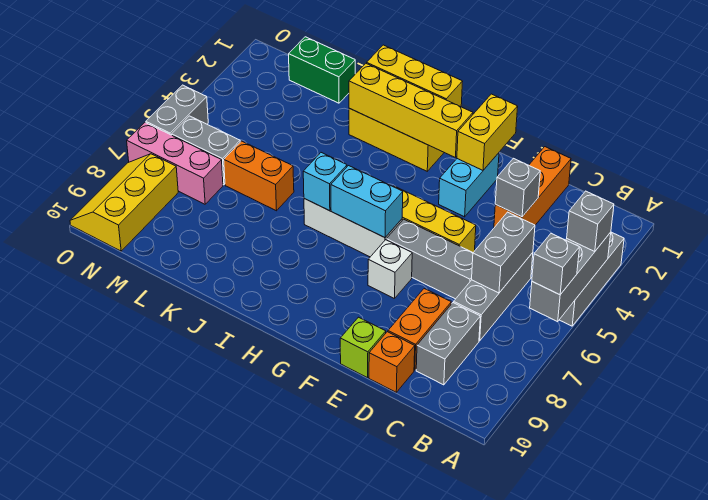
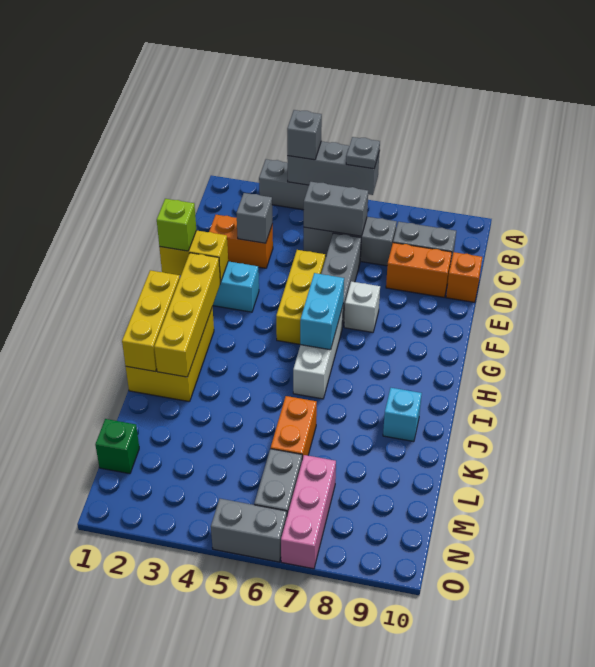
grey 1x1 brick [532,234,580,295] -> grey 1x1 plate [346,137,380,169]
orange 1x3 brick [494,147,571,228] -> orange 1x2 brick [209,215,273,268]
lime 1x1 brick [340,317,386,378] -> lime 1x1 brick moved to [157,199,196,251]
cyan 1x1 brick [303,153,347,211] -> cyan 1x1 brick moved to [383,388,422,442]
green 1x2 brick [289,37,355,103] -> green 1x1 brick [95,419,139,474]
yellow 2x3 slope [70,154,178,251] -> none

